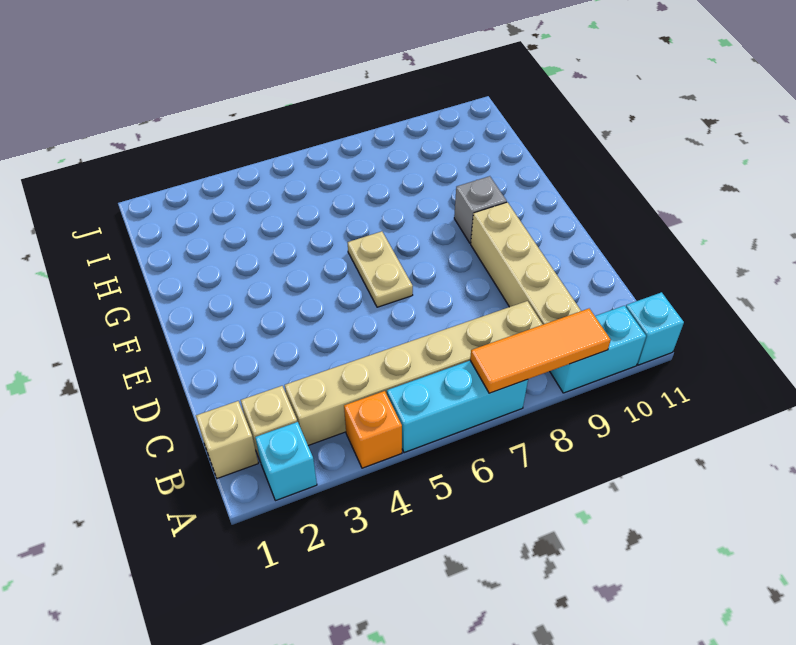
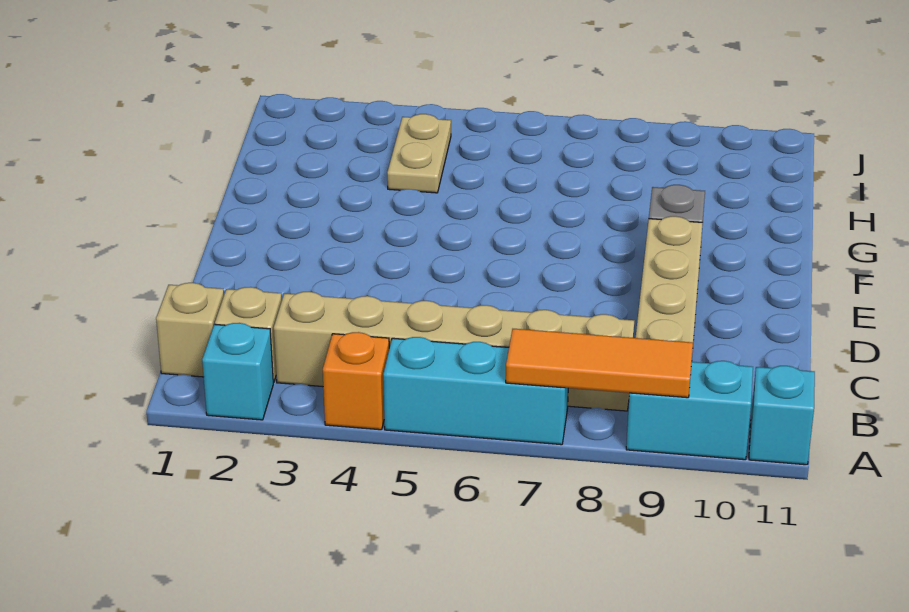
tan 1x2 plate [348,231,413,307] -> tan 1x2 plate moved to [387,114,451,193]

